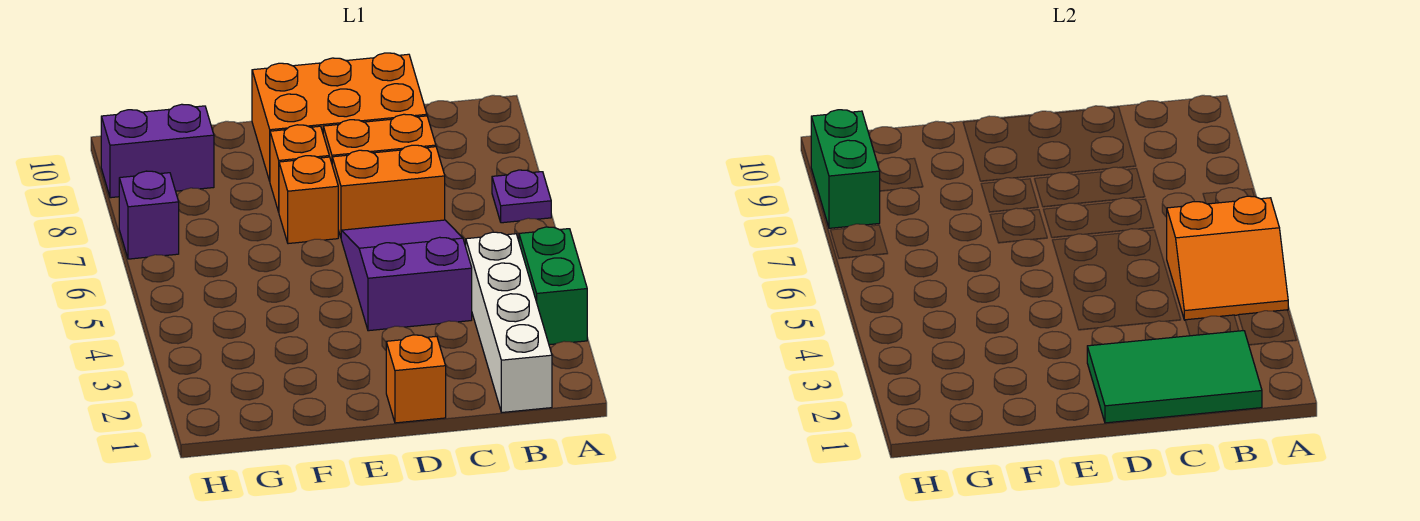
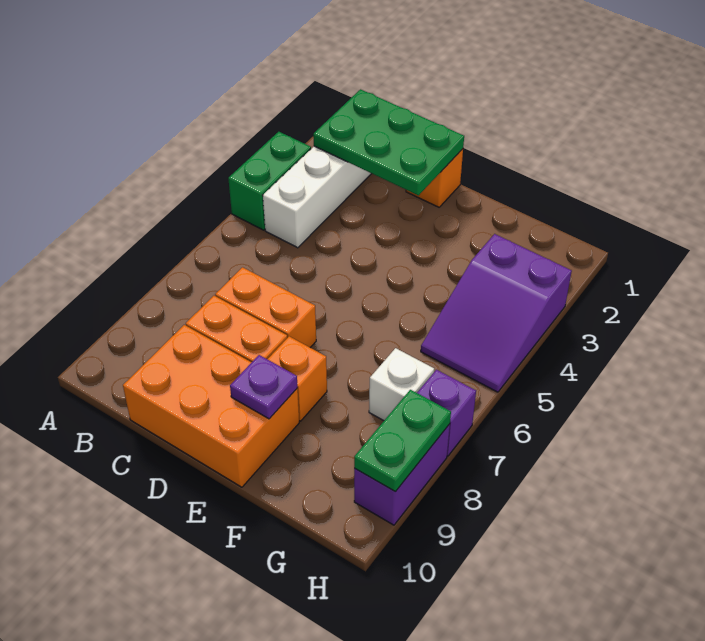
orange 2x2 slope [1167,196,1288,320] -> none
purple 1x1 plate [492,170,551,223] -> purple 1x1 plate moved to [230,355,298,419]
green 2x3 tile [1087,331,1262,423] -> green 2x3 plate [313,89,464,195]
purple 2x3 slope [341,220,472,331] -> purple 2x3 slope moved to [421,234,572,392]
orange 1x1 brick [279,156,338,244] -> none
none -> white 1x1 brick [369,348,434,421]
purple 1x2 brick [101,104,214,198] -> purple 1x2 brick turned to [354,424,450,525]
green 1x2 brick [811,110,880,228] -> green 1x2 plate [354,390,451,492]

